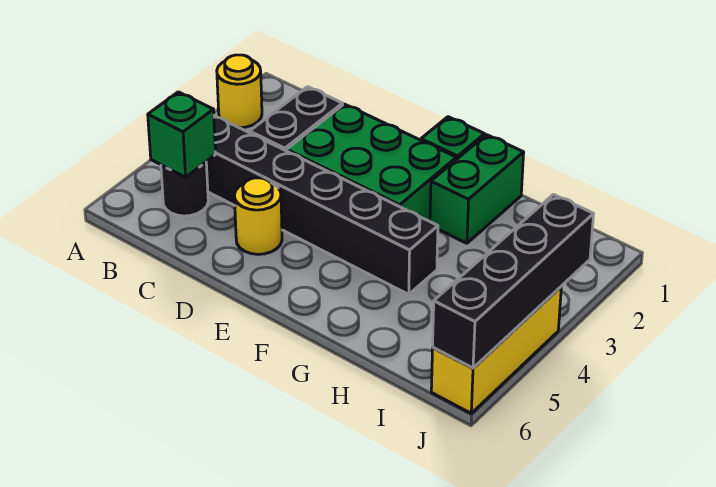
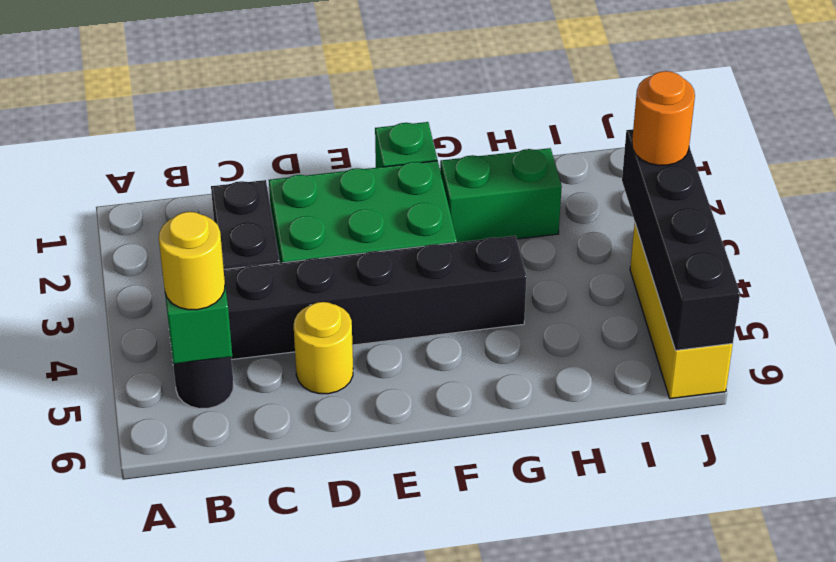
yellow 1x1 round brick [217,55,262,128] -> yellow 1x1 round brick moved to [159,212,225,310]
green 1x2 brick [430,135,524,243] -> green 1x2 brick turned to [440,148,562,242]
none -> orange 1x1 round brick [632,71,695,165]

